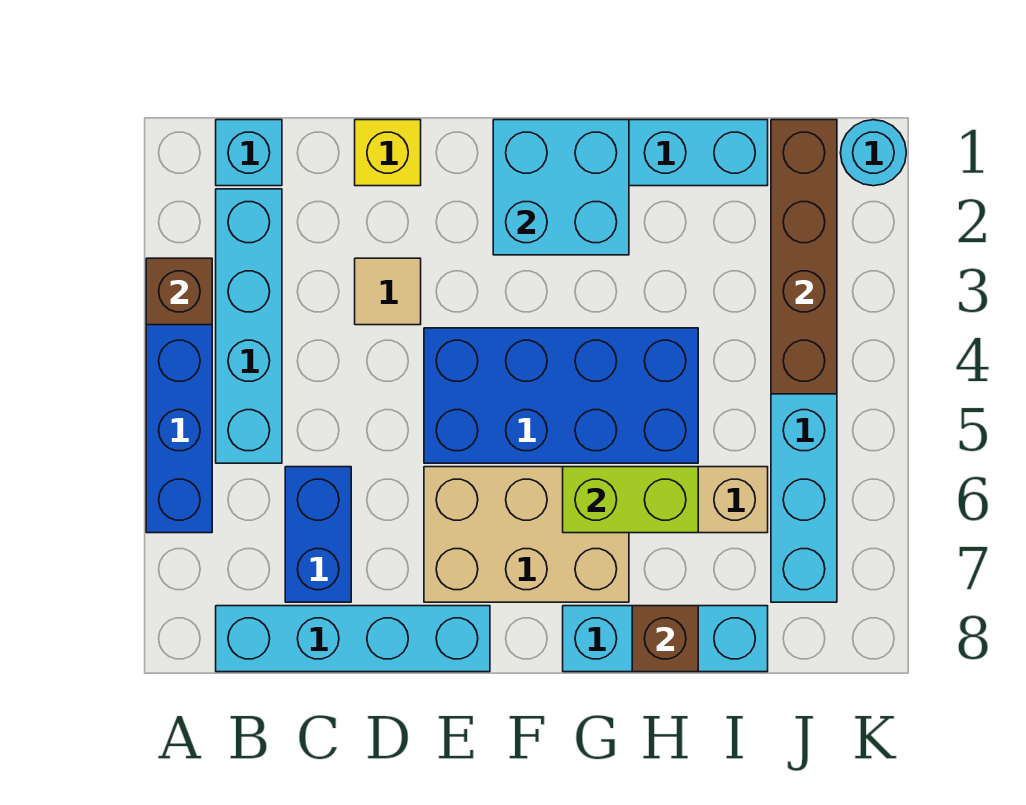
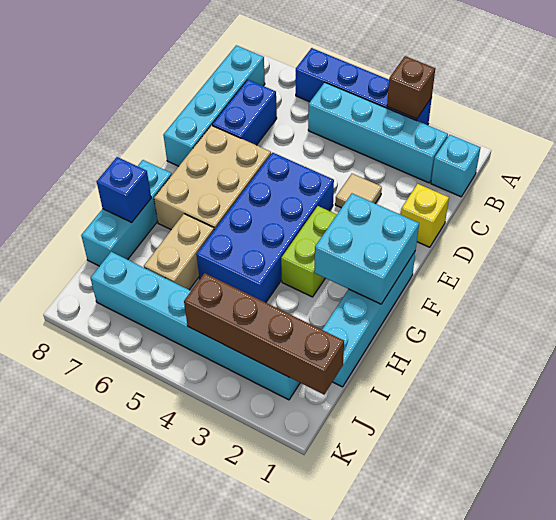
blue 1x2 brick [285,467,351,602] -> blue 1x2 brick turned to [212,80,277,145]
lime 1x2 brick [563,467,698,533] -> lime 1x2 brick moved to [281,206,337,297]
brown 1x1 brick [632,606,698,672] -> blue 1x1 brick [97,157,151,222]
cyan 1x1 round brick [840,120,906,186] -> none

